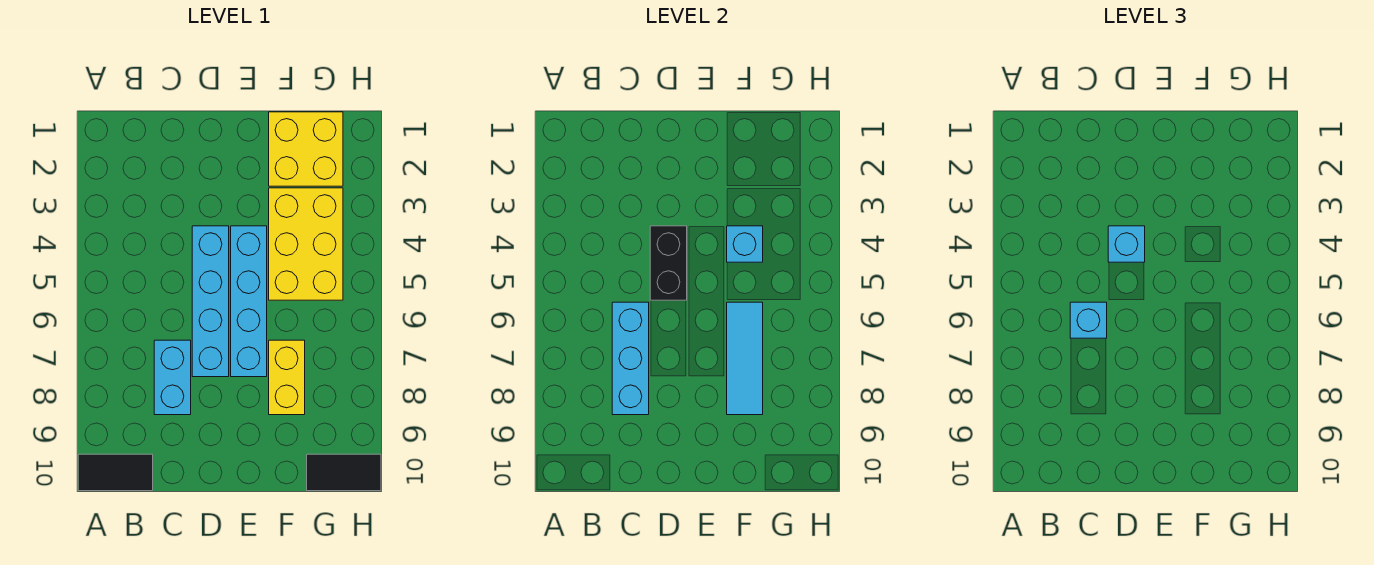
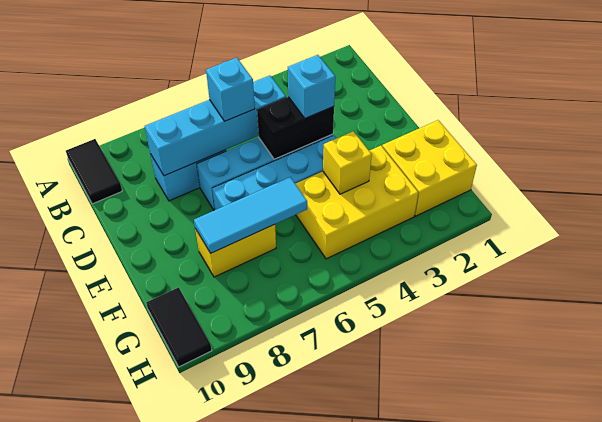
cyan 1x3 brick [612,302,649,415] -> cyan 1x4 brick [145,76,286,176]
cyan 1x1 brick [727,226,763,262] -> yellow 1x1 brick [323,131,372,194]

